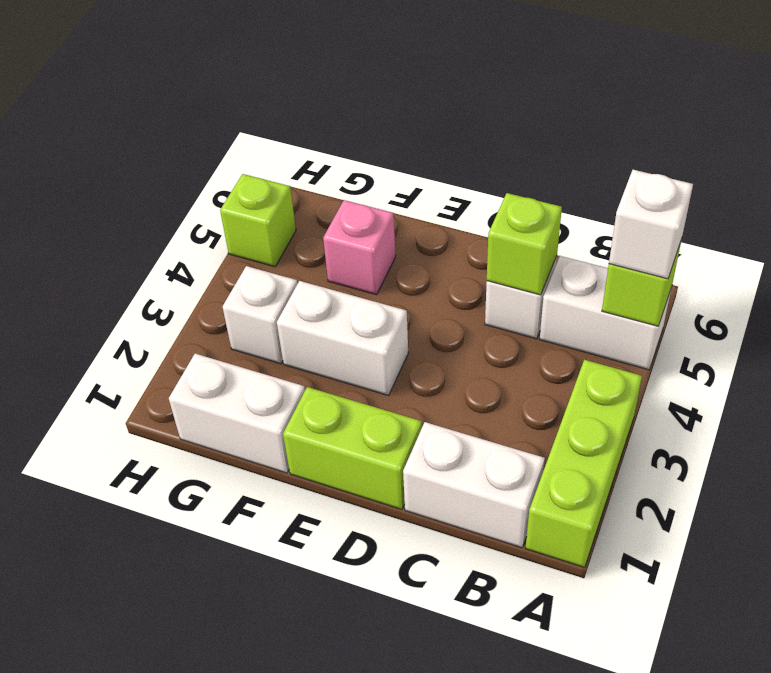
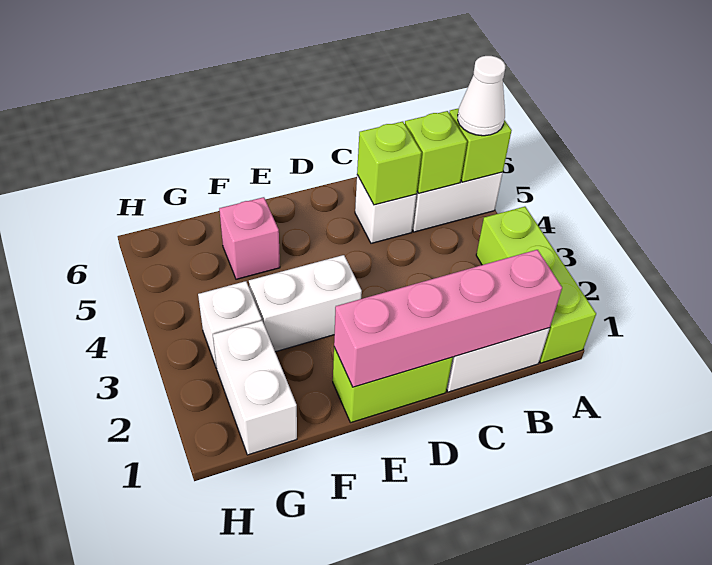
white 1x1 brick [609,170,693,279] -> white 1x1 cone [458,56,506,136]
none -> pink 1x4 brick [334,250,562,387]
white 1x2 brick [169,354,305,473] -> white 1x2 brick turned to [213,321,297,455]
lime 1x1 brick [220,174,296,267] -> lime 1x1 brick moved to [405,111,467,193]

